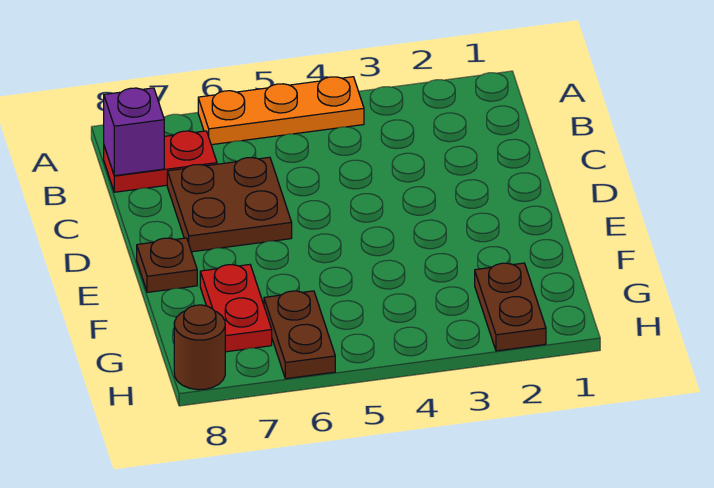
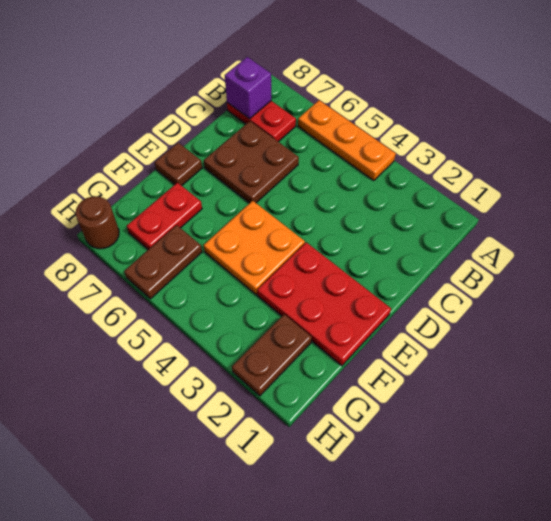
none -> red 2x3 plate [257,242,391,366]
none -> orange 2x2 plate [204,201,305,294]

